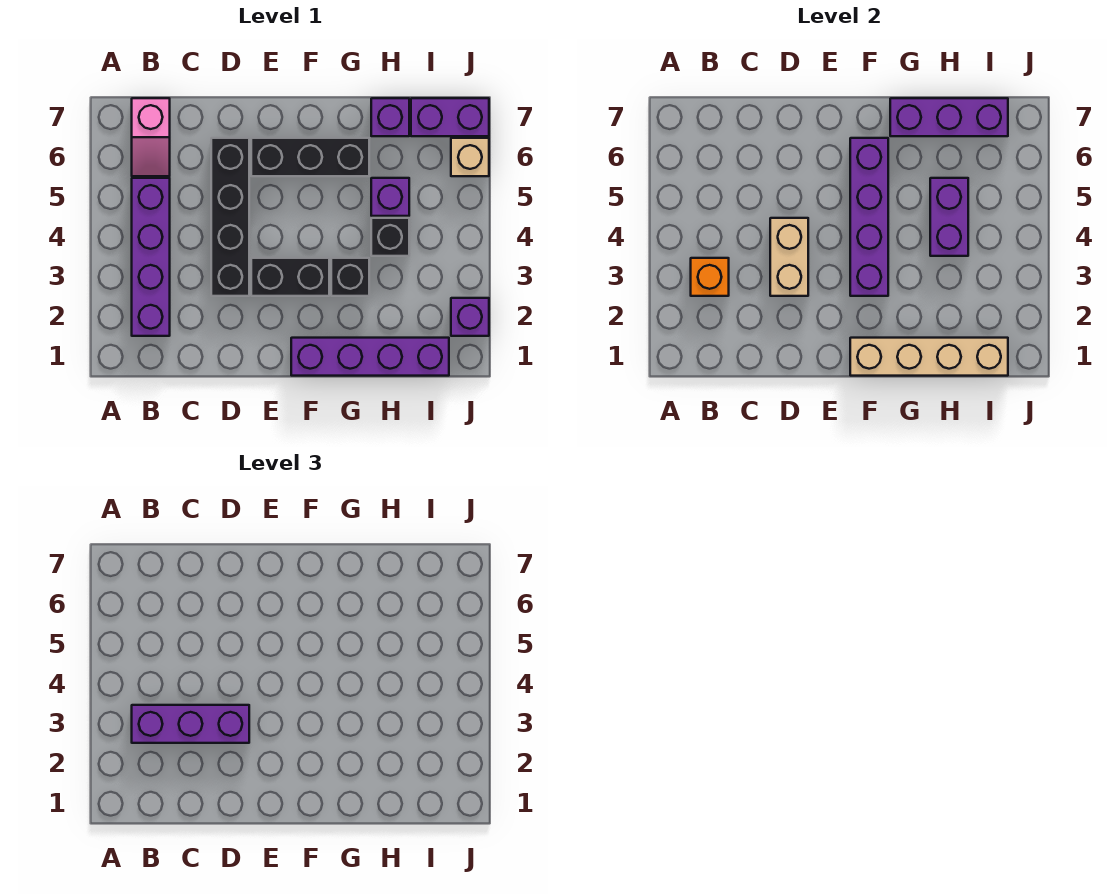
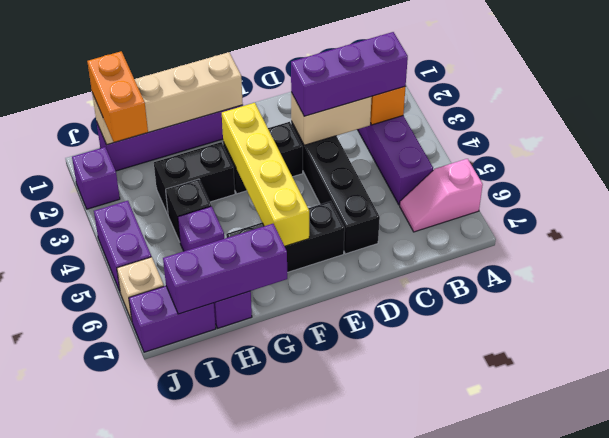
pink 1x2 slope [132,98,170,176] -> pink 1x2 slope turned to [400,159,483,232]
tan 1x2 brick [770,218,808,296] -> tan 1x2 brick turned to [291,93,372,145]
purple 1x4 brick [850,138,888,296] -> yellow 1x4 brick [222,103,309,246]
black 1x1 brick [331,258,369,296] -> black 1x2 brick [154,142,235,214]
purple 1x2 brick [930,178,968,256] -> purple 1x2 brick moved to [94,201,151,291]
none -> orange 1x2 brick [87,51,148,142]

